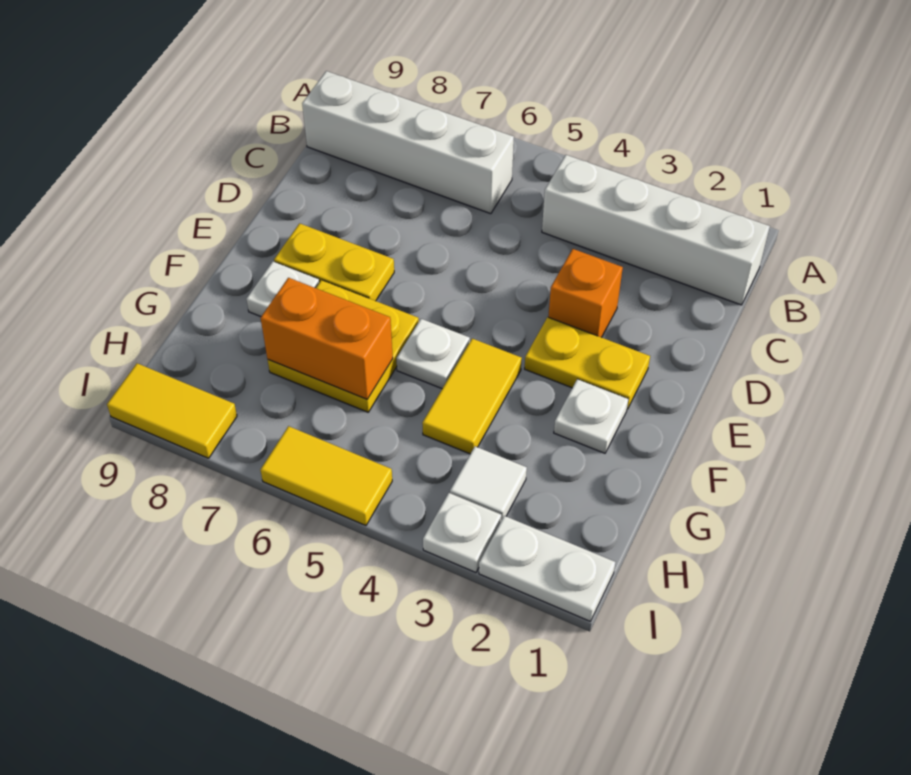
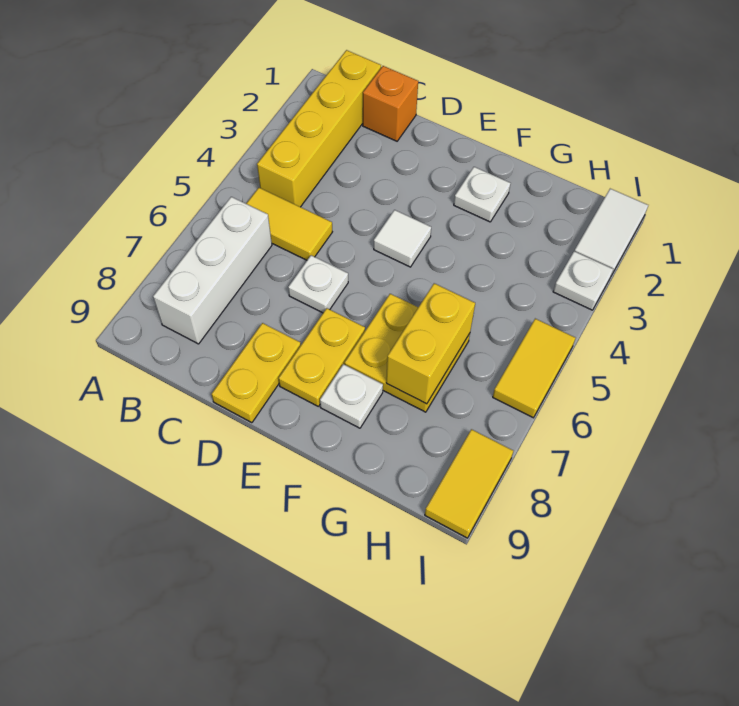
white 1x4 brick [542,155,770,305] -> yellow 1x4 brick [257,50,381,207]
white 1x4 brick [302,71,514,214] -> white 1x3 brick [153,197,272,344]
orange 1x1 brick [548,249,623,337] -> orange 1x1 brick moved to [363,66,418,141]
yellow 1x2 plate [525,317,650,409] -> yellow 1x2 plate moved to [211,323,301,423]
yellow 1x2 tile [422,339,522,454] -> yellow 1x2 tile moved to [246,188,332,260]
white 1x1 plate [396,319,470,389] -> white 1x1 plate moved to [288,255,348,313]
orange 1x2 brick [261,278,393,399] -> yellow 1x2 brick [386,283,475,404]
white 1x1 tile [450,446,527,520] -> white 1x1 tile moved to [374,210,431,267]
white 1x2 plate [479,516,615,621] -> white 1x2 tile [575,189,648,274]

